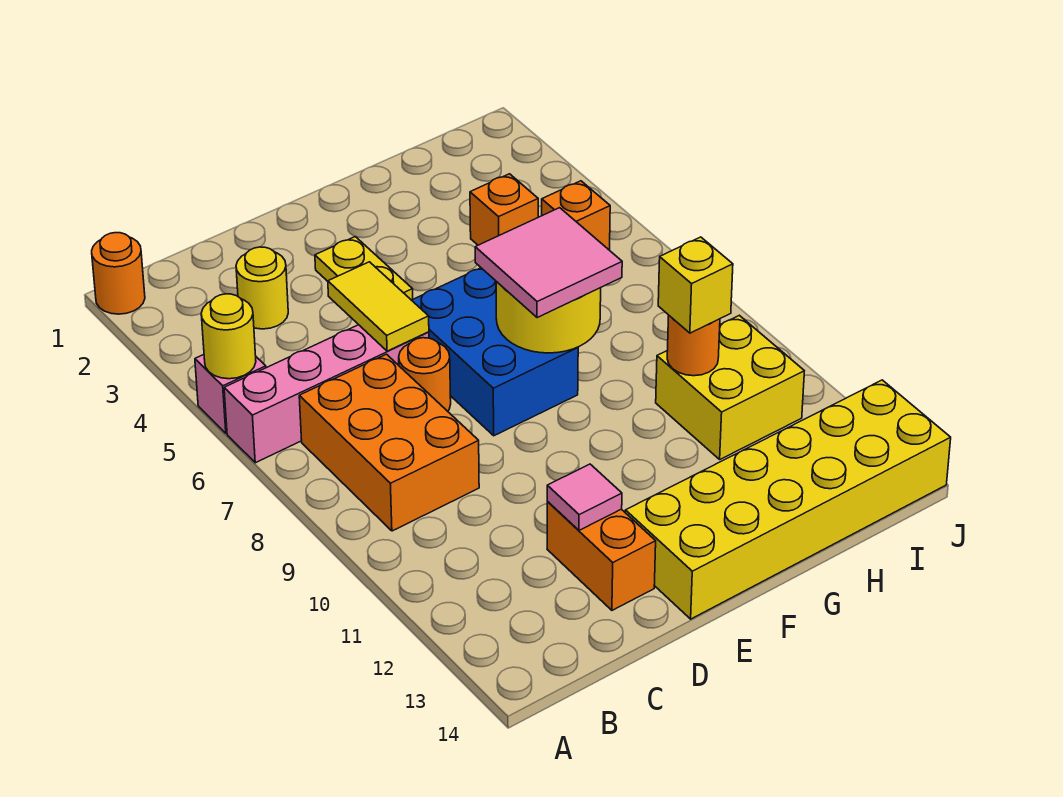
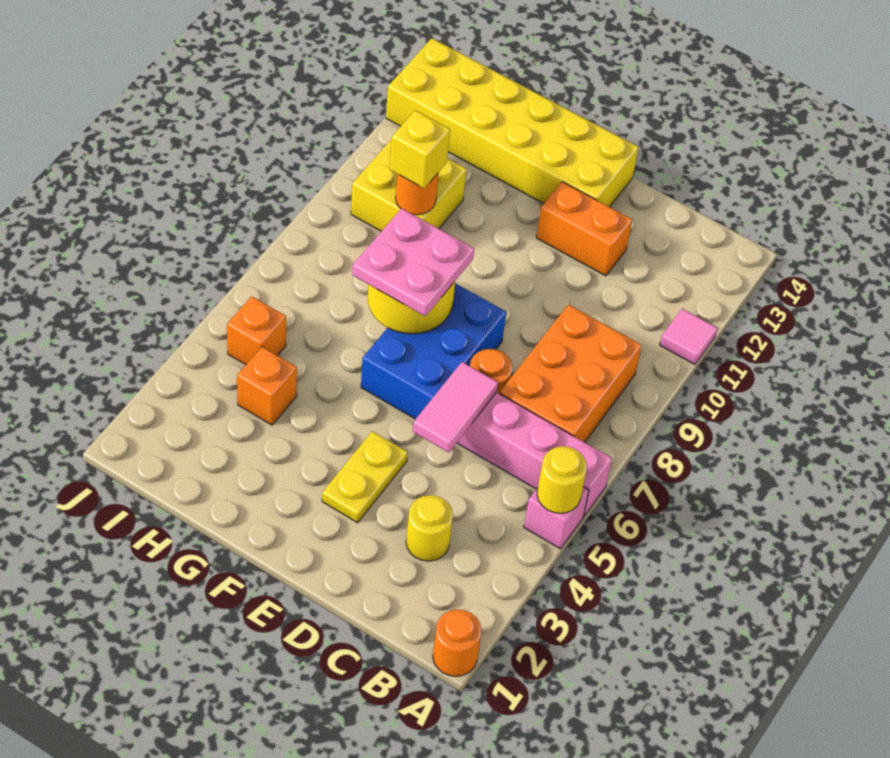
yellow 1x2 tile [328,262,429,351] -> pink 1x2 tile [413,362,498,452]
orange 1x2 brick [547,502,656,610] -> orange 1x2 brick turned to [536,182,632,276]
pink 1x1 tile [547,464,622,530] -> pink 1x1 tile moved to [660,309,717,364]
pink 2x2 tile [475,208,622,318] -> pink 2x2 plate [352,208,474,316]

